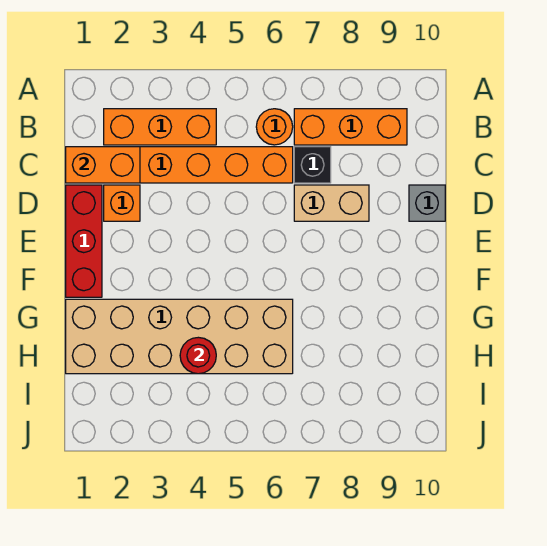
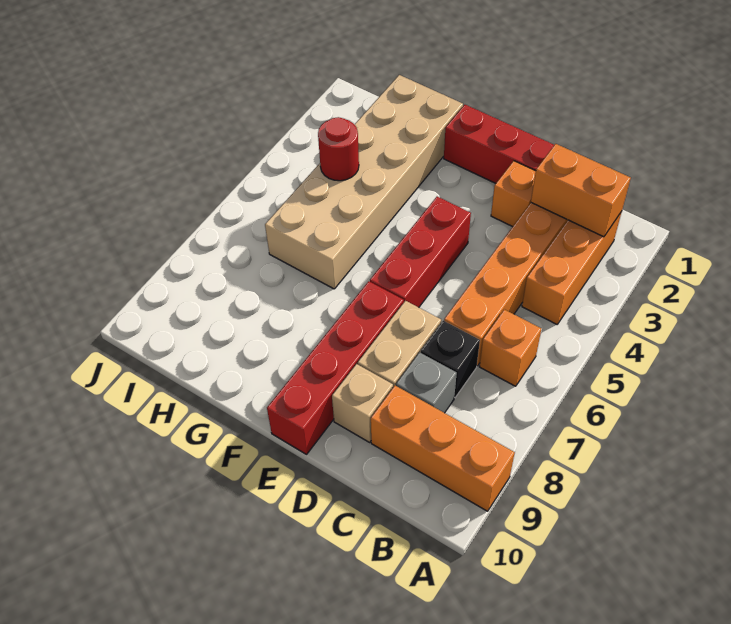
orange 1x1 round brick [256,109,293,145] -> orange 1x1 brick [479,309,541,386]
orange 1x3 brick [294,109,407,145] -> orange 1x3 brick turned to [371,386,515,511]
orange 1x2 brick [66,147,140,183] -> orange 1x2 brick turned to [531,144,631,237]
none -> tan 1x1 brick [332,364,393,442]
grey 1x1 brick [409,185,445,221] -> grey 1x1 brick moved to [396,352,457,413]
none -> red 1x3 brick [370,197,471,307]
none -> red 1x4 brick [267,281,404,454]

